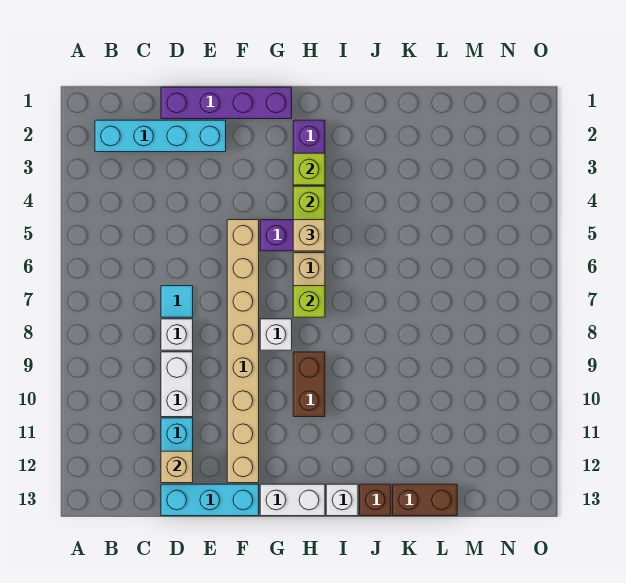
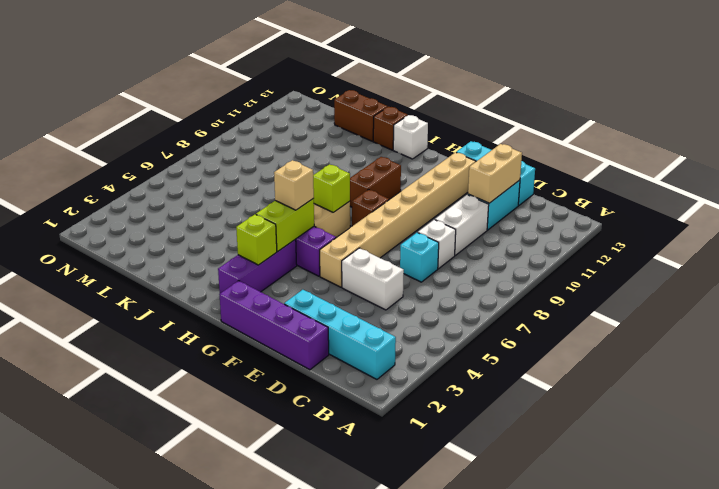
cyan 1x1 tile [161,286,193,317] -> cyan 1x1 brick [400,233,439,282]
tan 1x1 brick [161,451,193,483] -> tan 1x2 brick [468,144,522,203]
white 1x1 brick [260,319,292,350] -> brown 1x1 brick [352,189,389,226]
white 1x2 brick [260,484,325,516] -> white 1x2 brick moved to [342,248,404,310]

